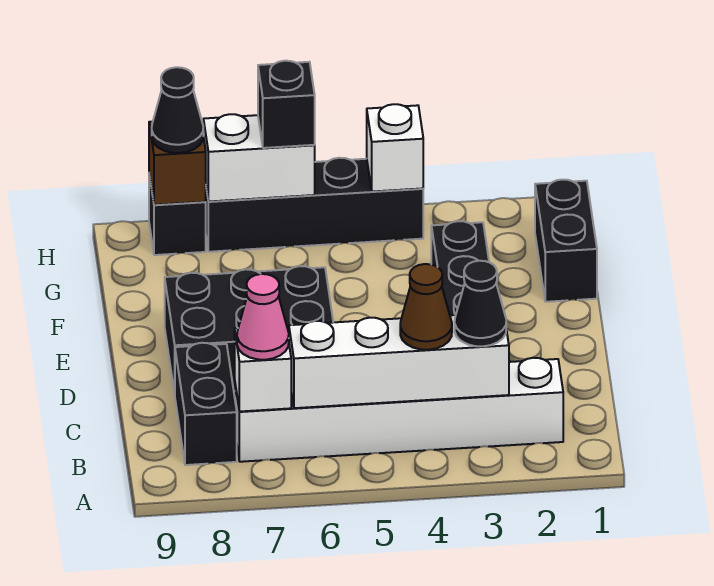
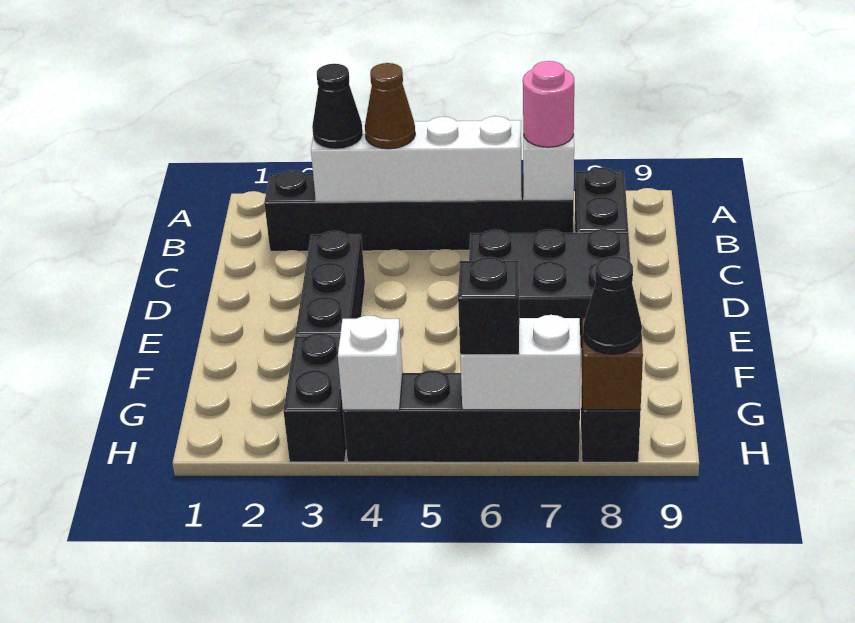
white 1x6 brick [235,358,563,462] -> black 1x6 brick [264,170,574,251]
pink 1x1 cone [237,274,289,360] -> pink 1x1 round brick [523,61,574,147]
black 1x2 brick [535,180,597,302] -> black 1x2 brick moved to [283,333,346,462]

